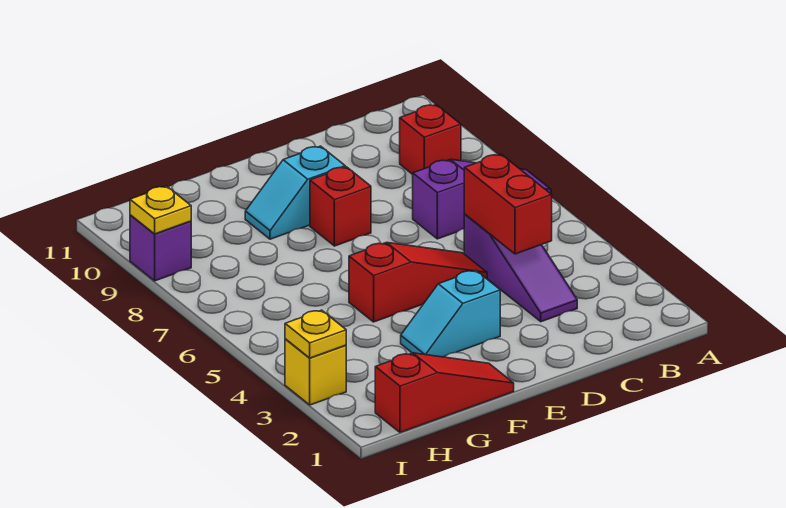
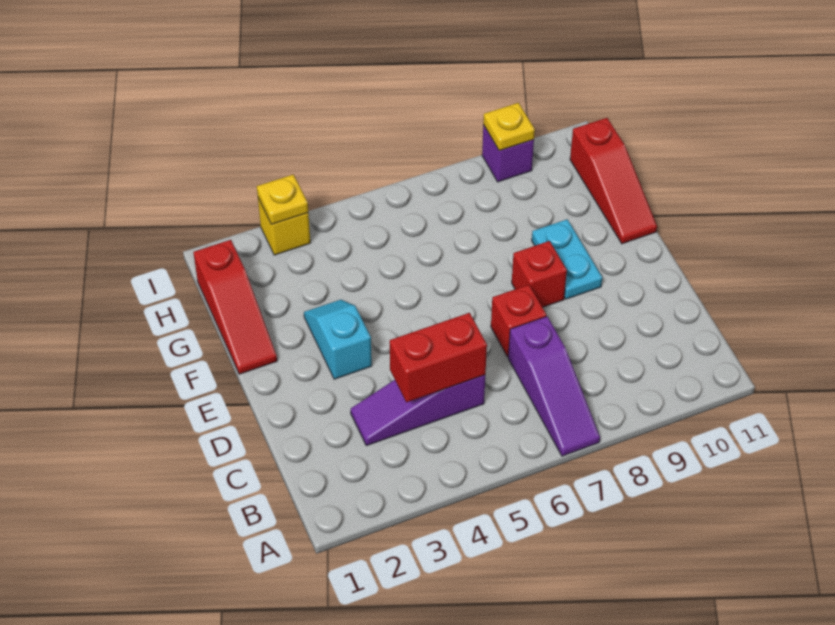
red 1x1 brick [400,105,461,174] -> red 1x1 brick moved to [491,285,546,357]
red 1x3 slope [349,242,487,322] -> red 1x3 slope moved to [570,118,657,244]
cyan 1x2 slope [245,146,345,239] -> cyan 1x2 plate [532,219,602,299]

